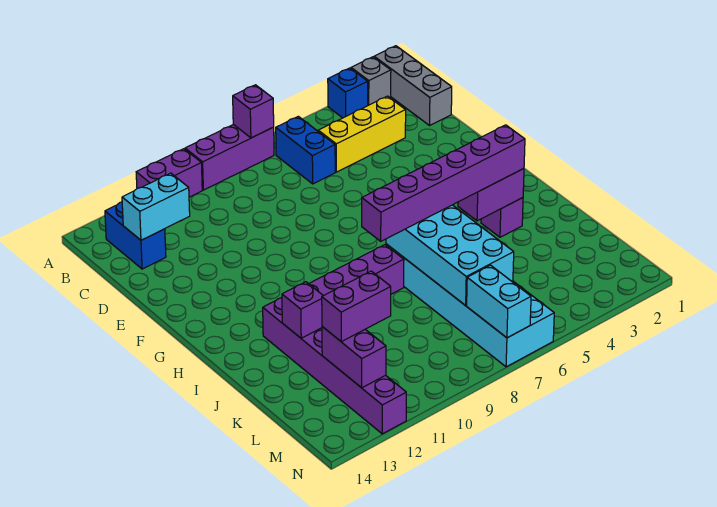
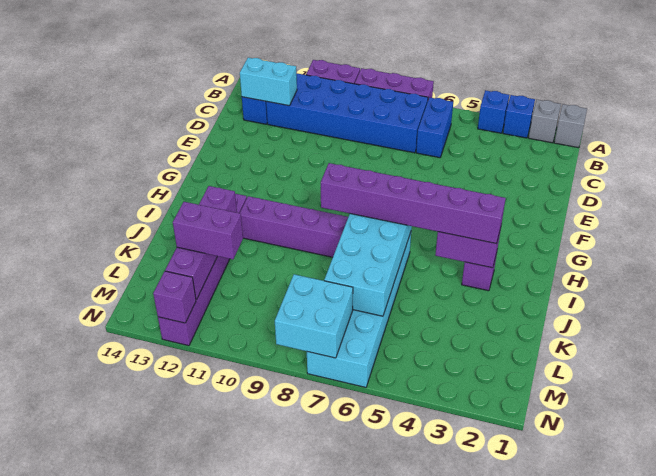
grey 1x3 brick [374,46,452,125] -> grey 1x1 brick [554,104,587,148]
none -> blue 1x1 brick [478,90,509,133]
purple 1x1 brick [233,85,274,138] -> purple 1x1 brick moved to [153,271,196,323]
none -> blue 2x6 brick [266,73,428,153]
yellow 1x3 brick [318,96,406,172] -> none
cyan 1x2 brick [467,265,531,338] -> cyan 2x2 brick [275,274,353,358]

